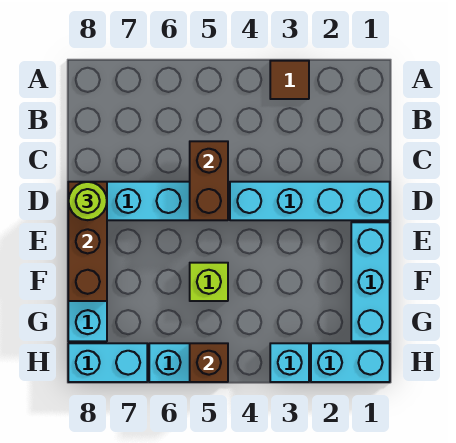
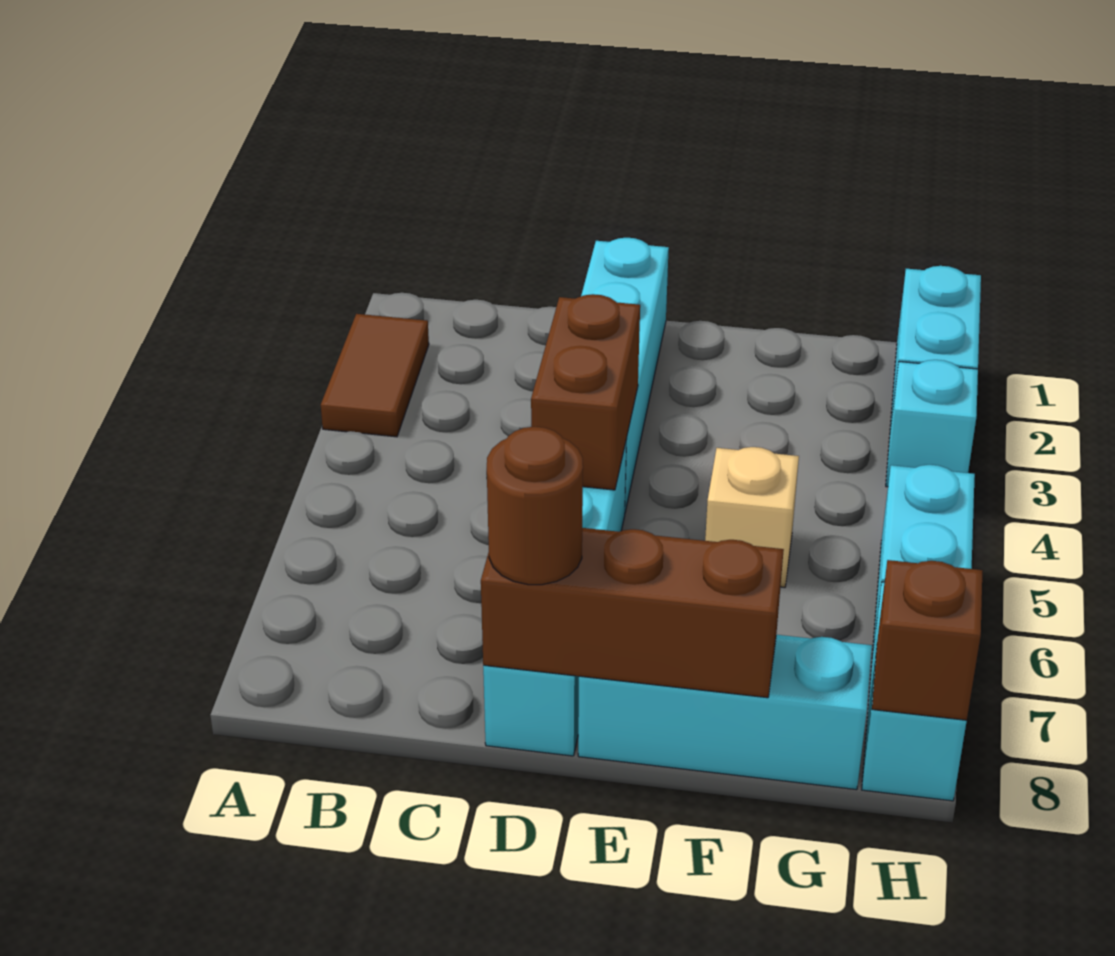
brown 1x1 tile [270,61,309,99] -> brown 1x2 tile [321,314,429,437]
brown 1x2 brick [190,141,228,220] -> brown 1x2 brick turned to [531,294,640,490]
lime 1x1 round brick [69,182,107,220] -> brown 1x1 round brick [487,427,583,585]
cyan 1x3 brick [351,222,390,341] -> none
lime 1x1 brick [190,263,228,301] -> tan 1x1 brick [705,447,799,587]
brown 1x1 brick [190,343,228,382] -> brown 1x1 brick moved to [872,560,982,720]

